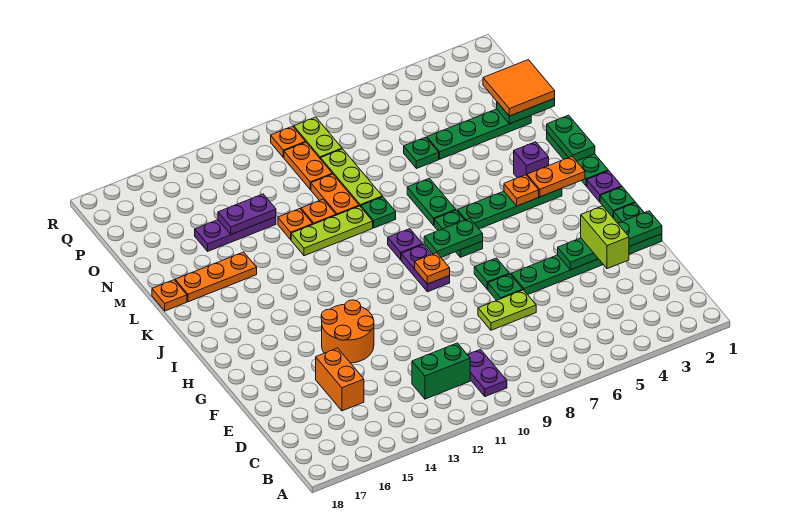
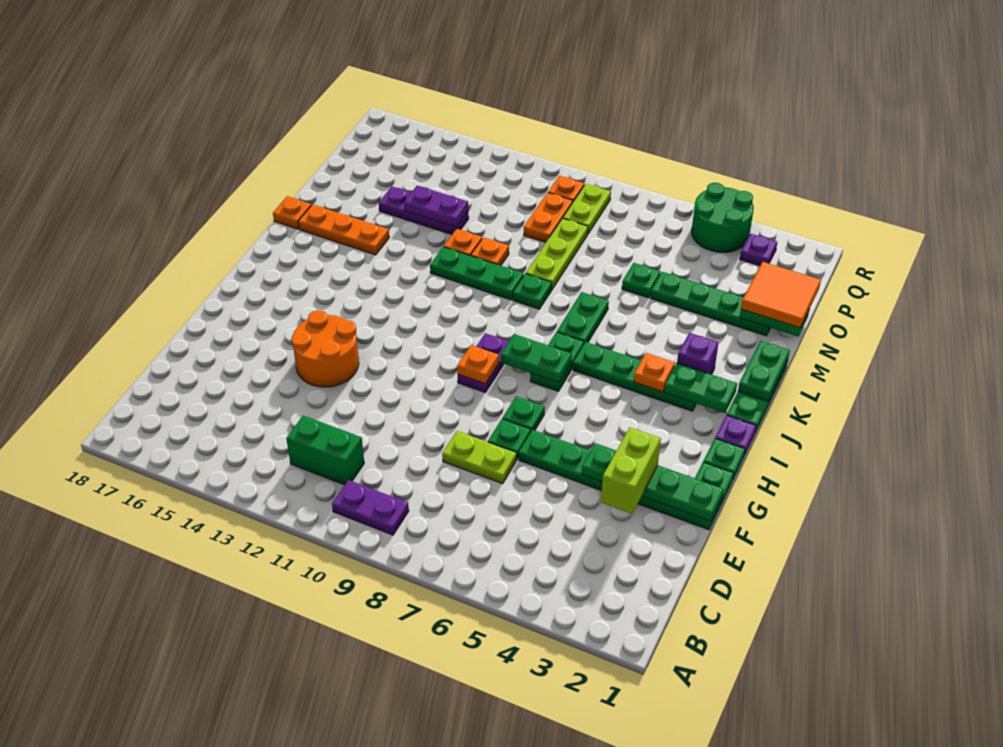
purple 1x2 plate [468,350,507,397] -> purple 1x2 plate turned to [332,480,409,535]
orange 1x2 brick [316,348,364,411] -> none
orange 1x2 plate [527,156,585,197] -> green 1x2 plate [664,363,737,413]
purple 1x1 plate [388,229,423,260] -> purple 1x1 plate moved to [740,234,777,266]
lime 1x3 plate [291,206,373,256] -> green 1x3 plate [430,247,524,300]
orange 1x2 plate [311,174,359,215] -> none
none -> green 2x2 round brick [692,183,754,252]

